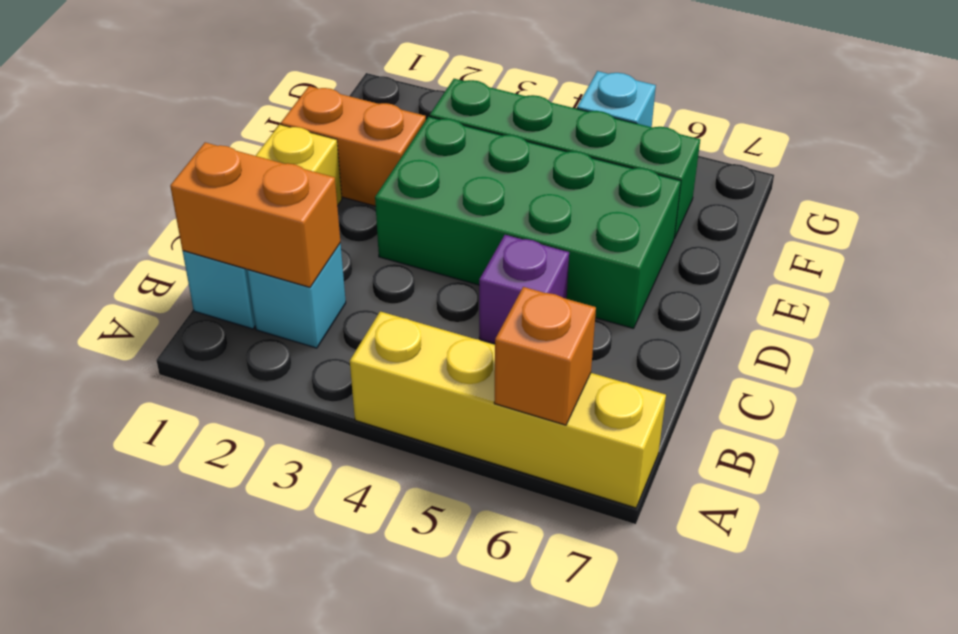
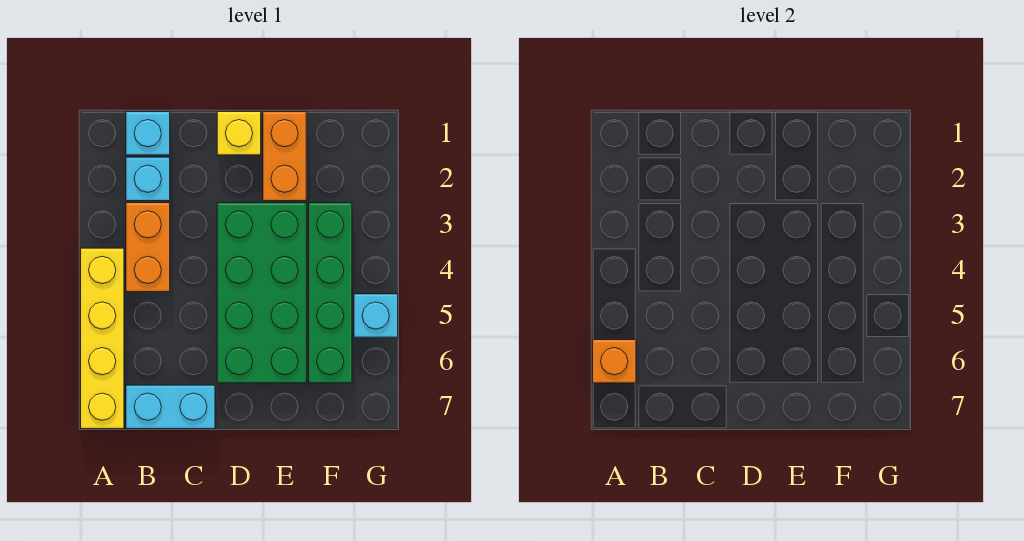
orange 1x2 brick [170,142,340,287] -> orange 1x2 brick moved to [126,203,170,292]
none -> cyan 1x2 brick [126,385,215,429]
purple 1x1 brick [479,235,569,344] -> none

